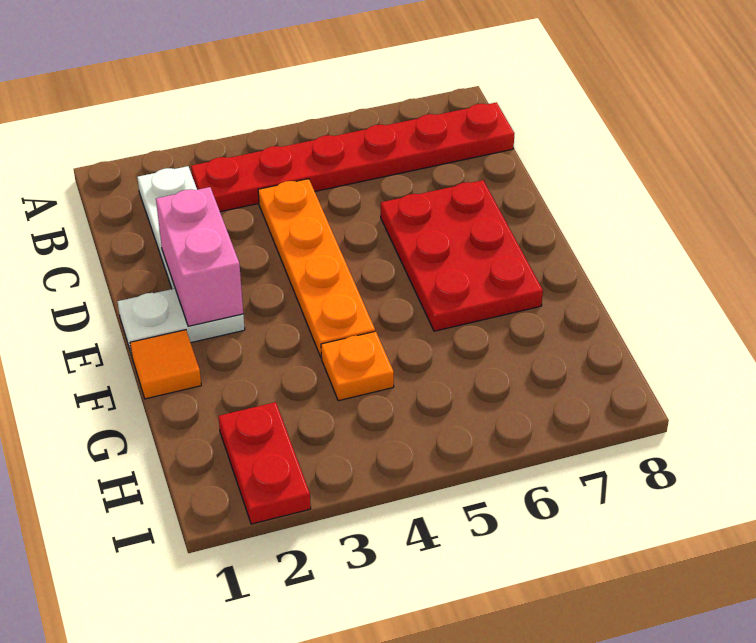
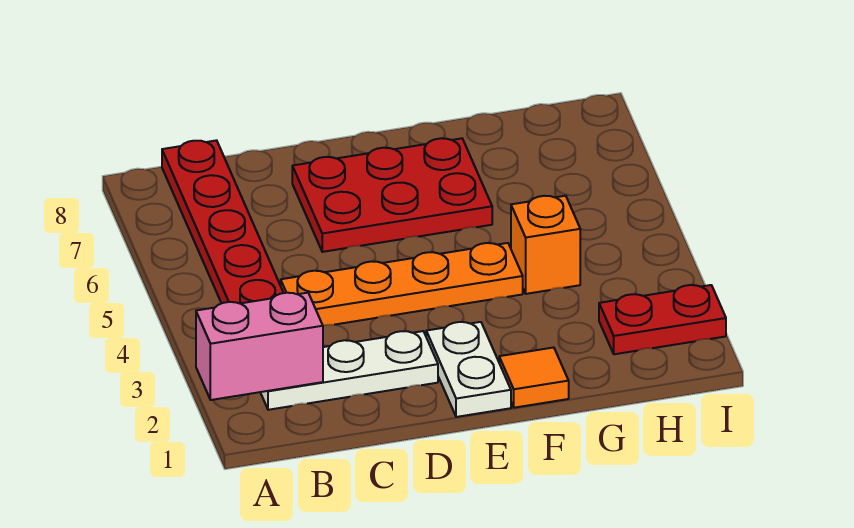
pink 1x2 brick [156,187,243,326] -> pink 1x2 brick moved to [196,293,323,400]
orange 1x1 plate [321,331,394,401] -> orange 1x1 brick [511,196,580,294]

